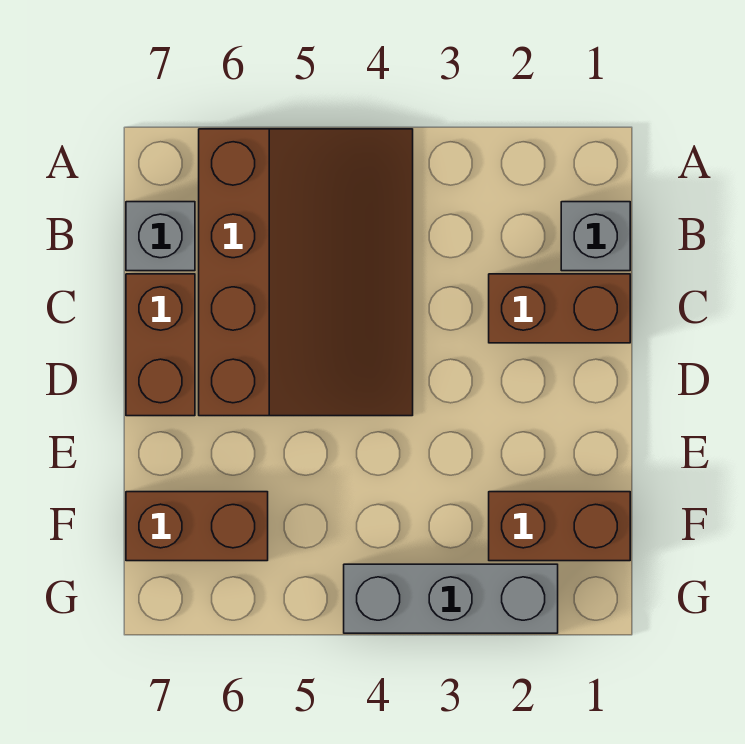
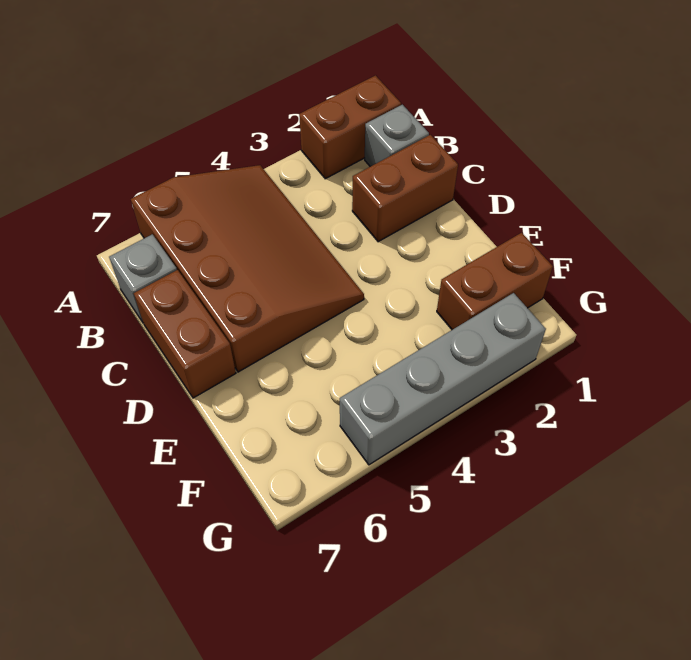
brown 1x2 brick [126,492,268,561] -> brown 1x2 brick moved to [299,75,401,179]
grey 1x3 brick [344,564,558,633] -> grey 1x4 brick [340,293,546,465]

